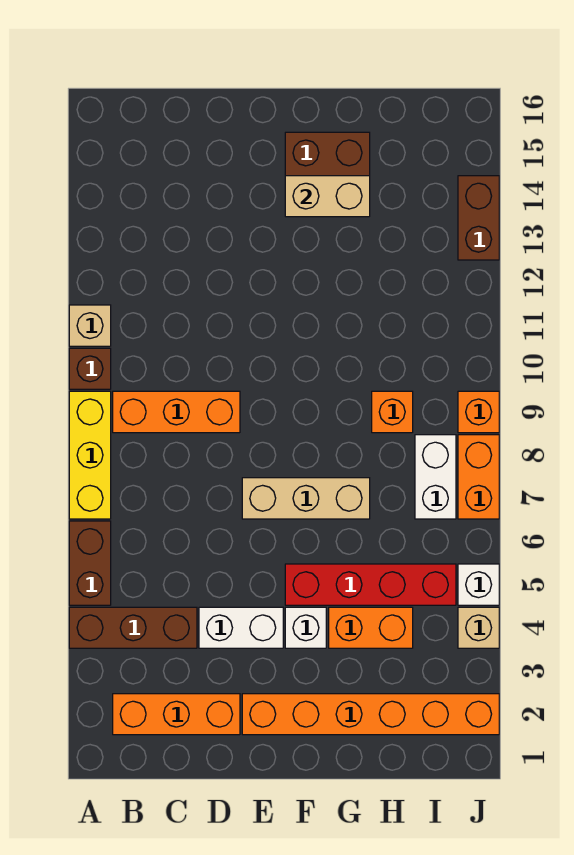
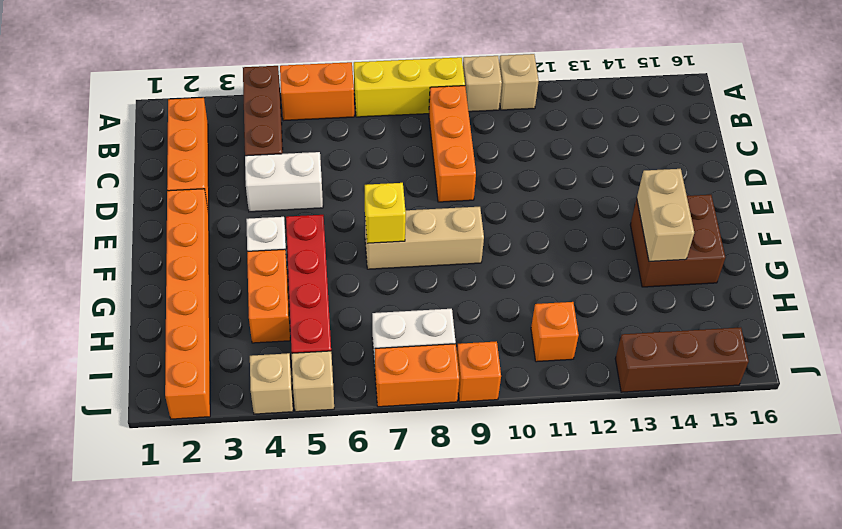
brown 1x2 brick [69,521,111,605] -> orange 1x2 brick [280,62,354,121]
brown 1x1 brick [69,348,111,389] -> tan 1x1 brick [463,56,502,112]
white 1x2 brick [199,607,283,648] -> white 1x2 brick turned to [245,152,323,212]
tan 1x3 brick [242,478,370,519] -> tan 1x3 brick turned to [365,207,484,269]
none -> yellow 1x1 brick [365,183,406,243]
orange 1x1 brick [372,391,413,433] -> orange 1x1 brick moved to [531,302,579,362]
white 1x1 brick [458,564,499,605] -> tan 1x1 brick [292,351,334,412]
brown 1x2 brick [458,176,499,260] -> brown 1x3 brick [615,327,749,392]

